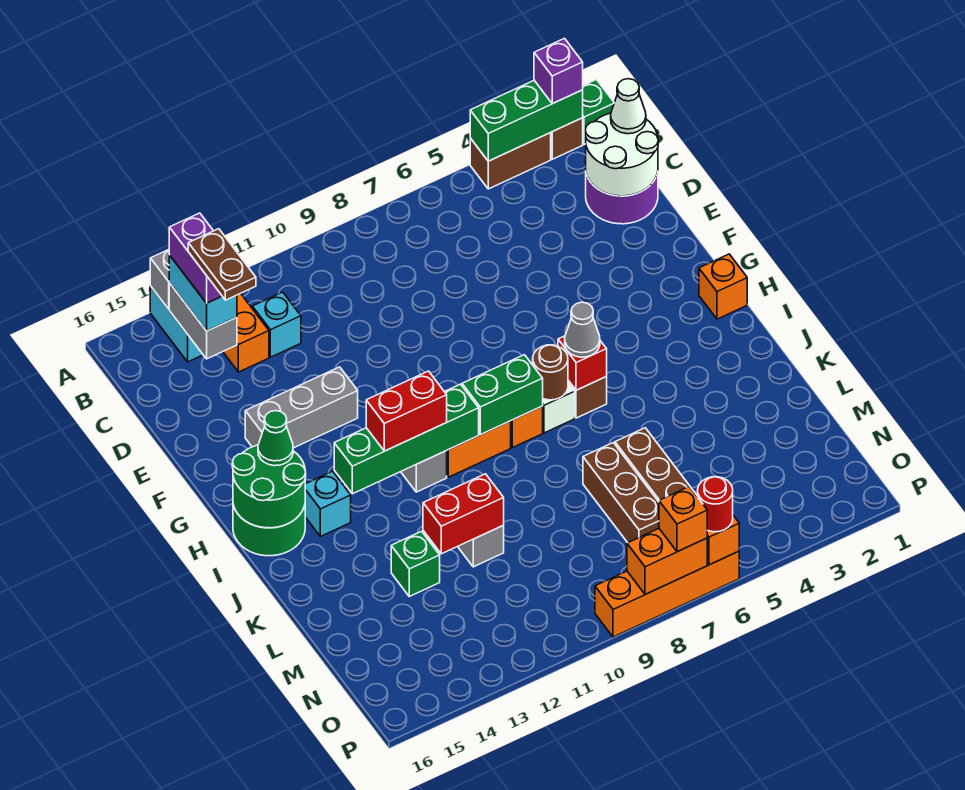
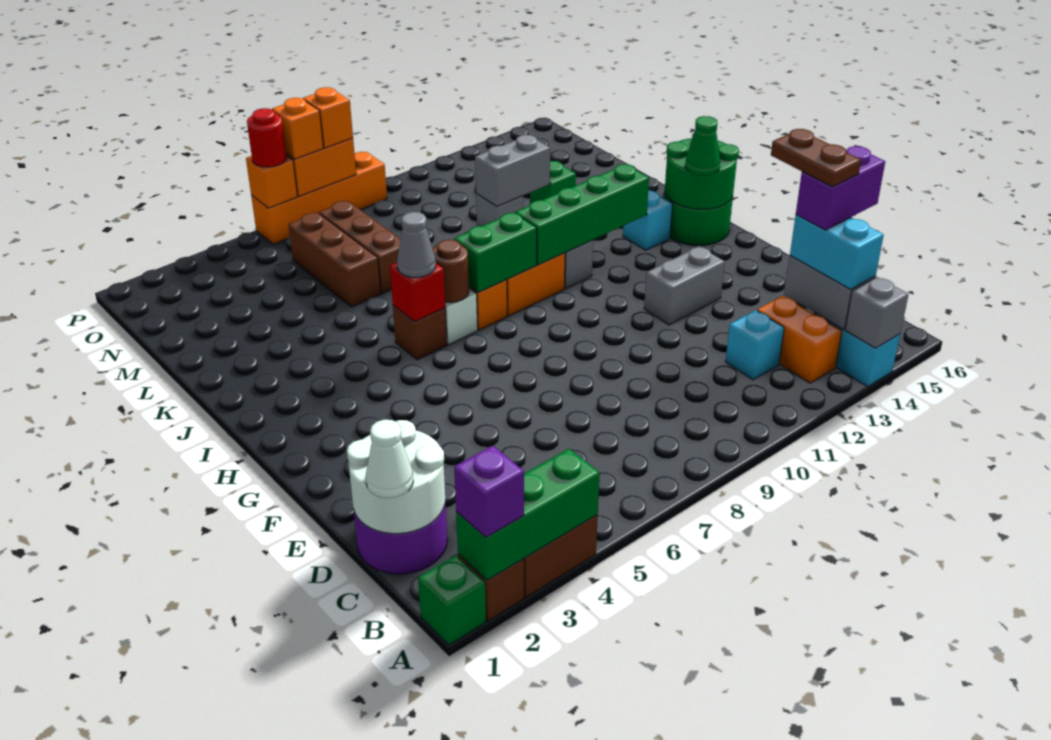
purple 1x2 brick [169,213,222,303] -> purple 1x2 brick turned to [796,146,885,230]
grey 1x3 brick [245,367,358,448] -> grey 1x2 brick [644,246,725,325]
orange 1x1 brick [699,254,747,319] -> orange 1x1 brick moved to [303,87,353,148]
red 1x2 brick [366,371,447,451] -> none
red 1x2 brick [423,474,504,554] -> grey 1x2 brick [475,135,550,206]

